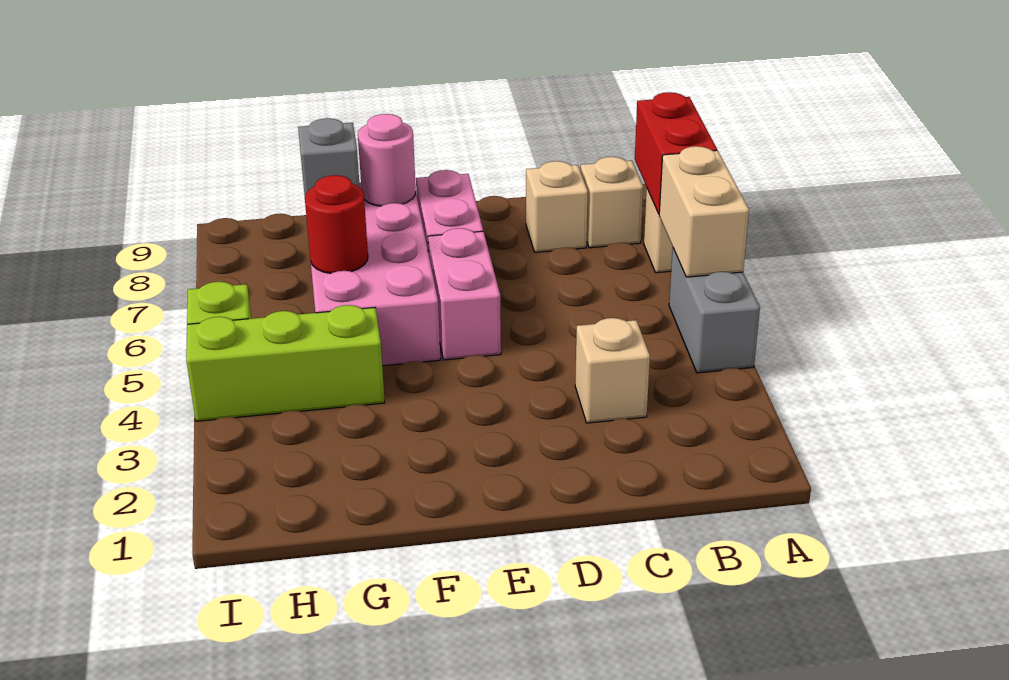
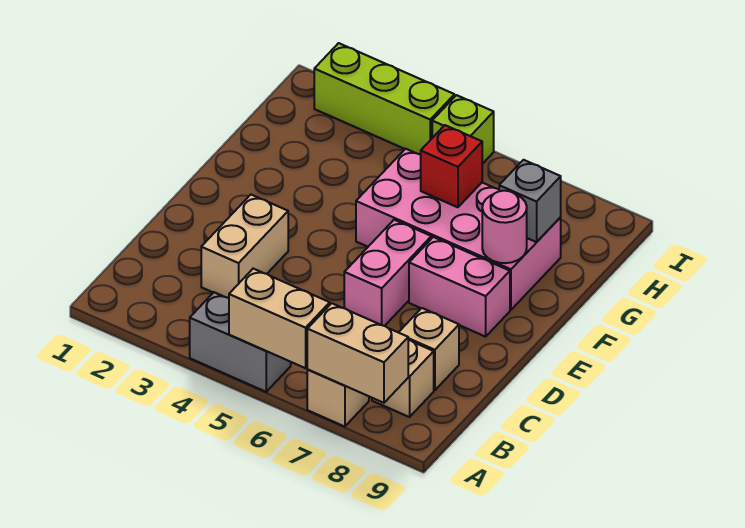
red 1x2 brick [635,92,717,214] -> tan 1x2 brick [307,303,408,403]
tan 1x1 brick [575,318,650,423] -> tan 1x2 brick [201,195,288,298]
pink 1x2 brick [428,228,501,360] -> pink 1x2 brick turned to [344,220,431,326]
lime 1x3 brick [186,305,385,421] -> lime 1x3 brick turned to [314,43,454,155]
red 1x1 round brick [305,175,368,273] -> red 1x1 brick [421,125,482,207]

